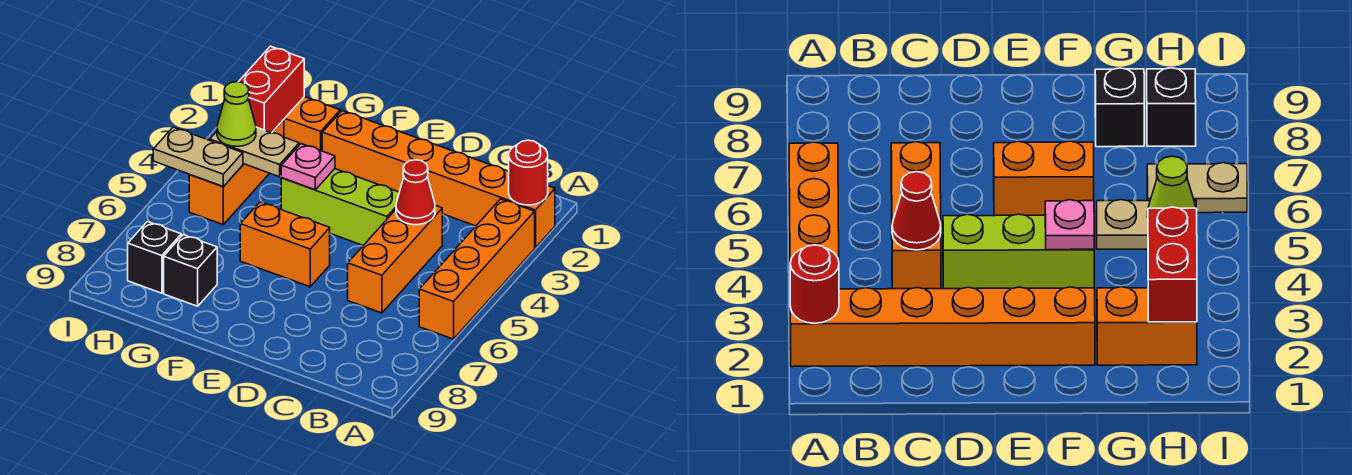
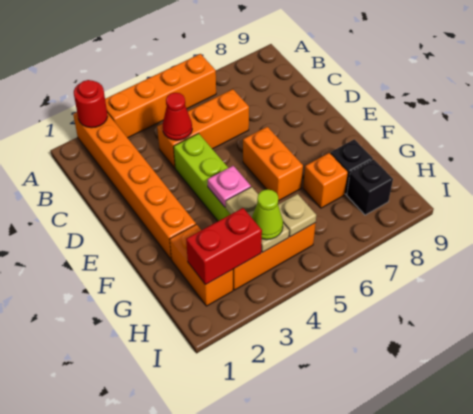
none -> orange 1x1 brick [303,153,348,208]
tan 1x2 plate [153,127,243,187] -> tan 1x1 plate [278,194,316,237]

